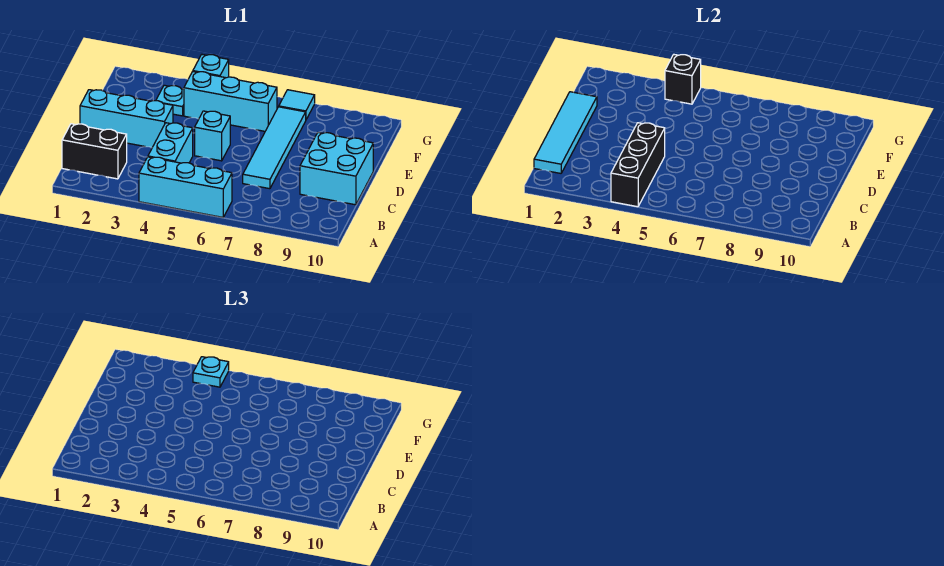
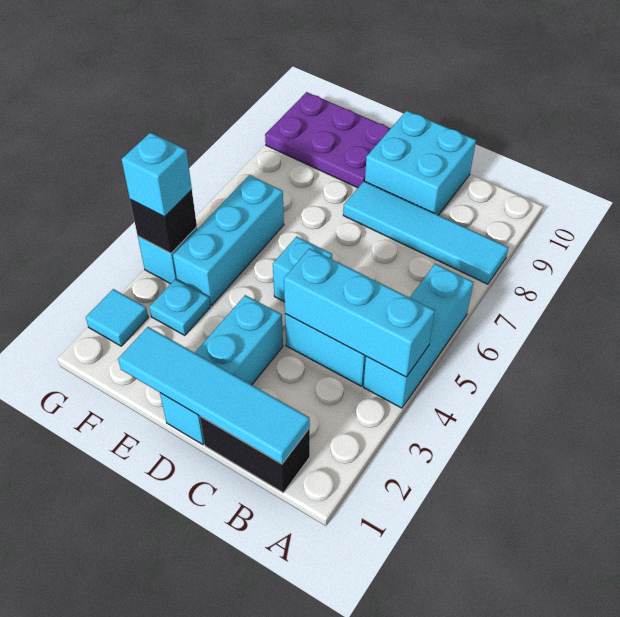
black 1x3 brick [611,123,665,207] -> cyan 1x3 brick [284,248,435,377]
black 1x2 brick [62,124,127,179] -> black 1x2 brick turned to [200,416,310,493]
cyan 1x4 tile [243,107,306,189] -> cyan 1x4 tile moved to [343,181,509,284]
none -> purple 2x3 plate [265,92,391,188]
cyan 1x1 plate [193,357,229,387] -> cyan 1x1 brick [122,133,192,217]
cyan 1x1 tile [279,90,315,119] -> cyan 1x1 tile moved to [86,289,148,346]

